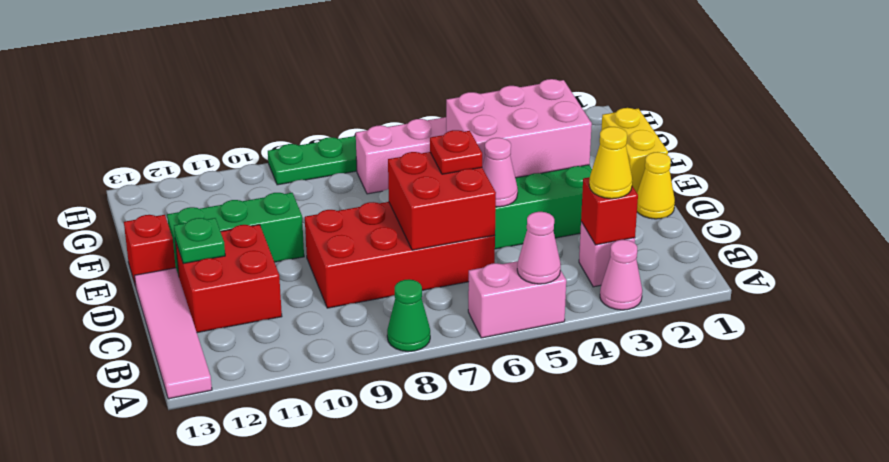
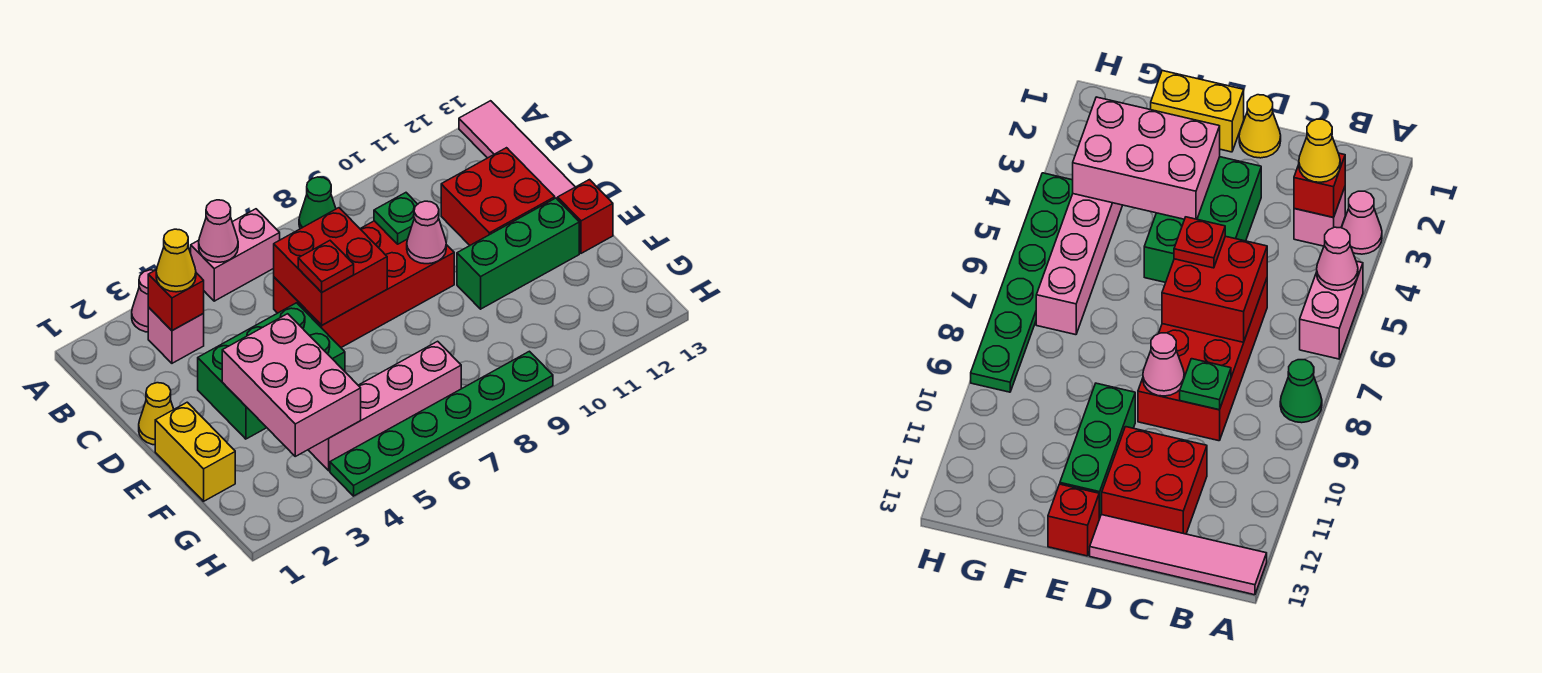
pink 1x1 cone [482,138,518,207] -> pink 1x1 cone moved to [407,201,446,264]
green 1x1 plate [174,218,225,264] -> green 1x1 plate moved to [374,193,418,244]
pink 2x3 brick [446,79,592,178] -> pink 2x3 brick turned to [222,314,361,456]

